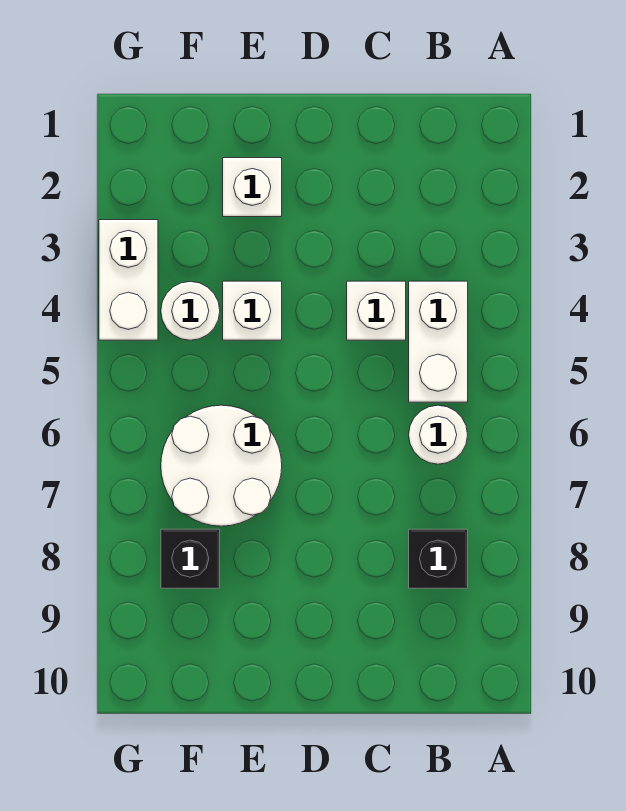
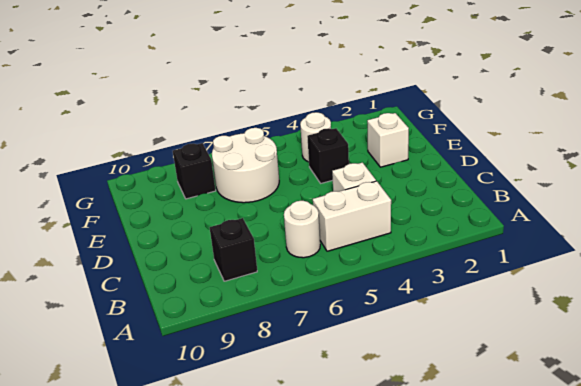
white 1x1 brick [223,281,282,340] -> black 1x1 brick [307,128,349,183]
white 1x2 brick [99,220,158,340] -> none

